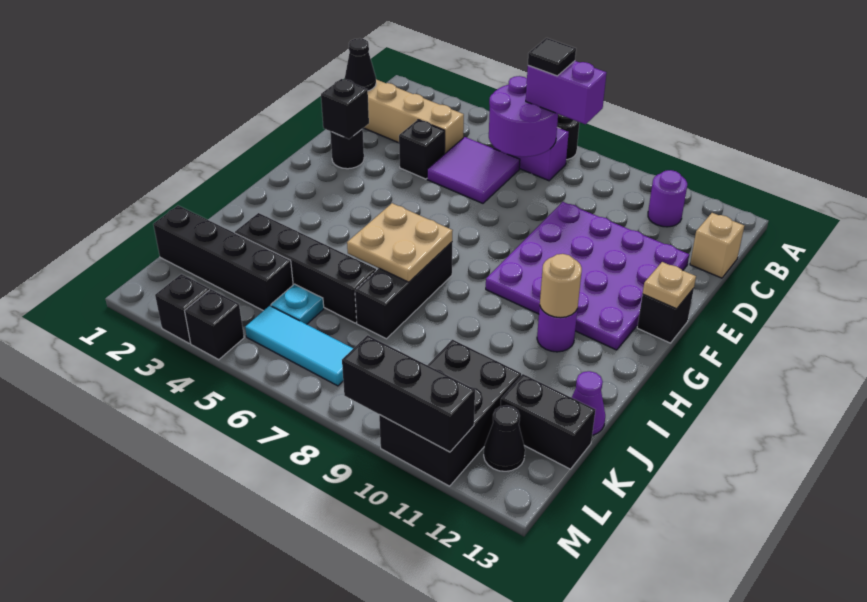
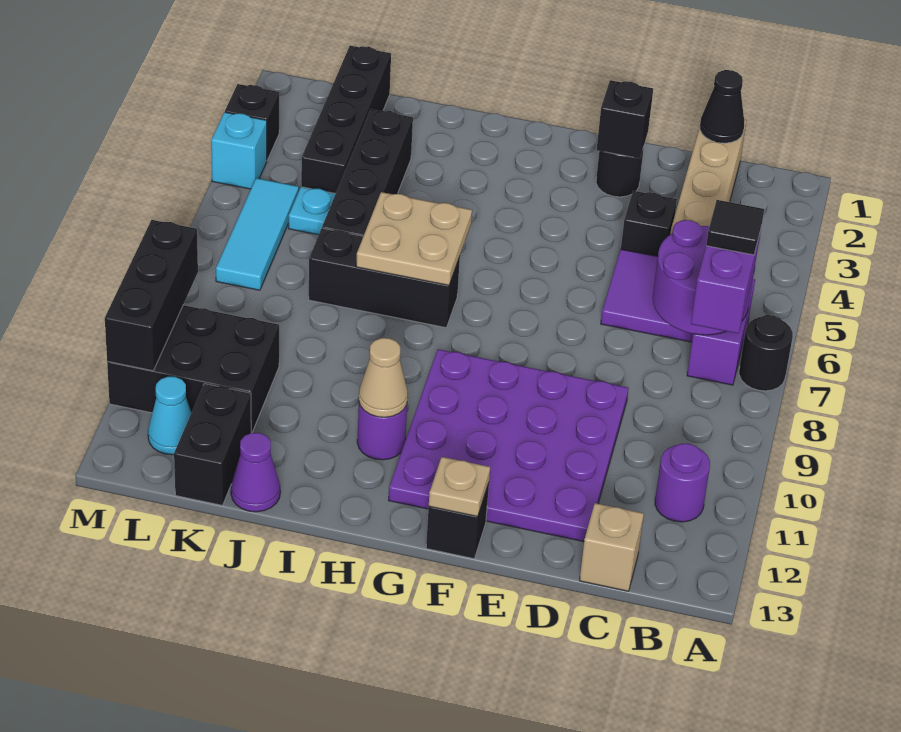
tan 1x1 round brick [540,254,582,318] -> tan 1x1 cone [359,338,408,417]
black 1x1 cone [484,405,525,471] -> cyan 1x1 cone [148,377,191,455]
black 1x1 brick [185,289,244,360] -> cyan 1x1 brick [211,112,267,189]

